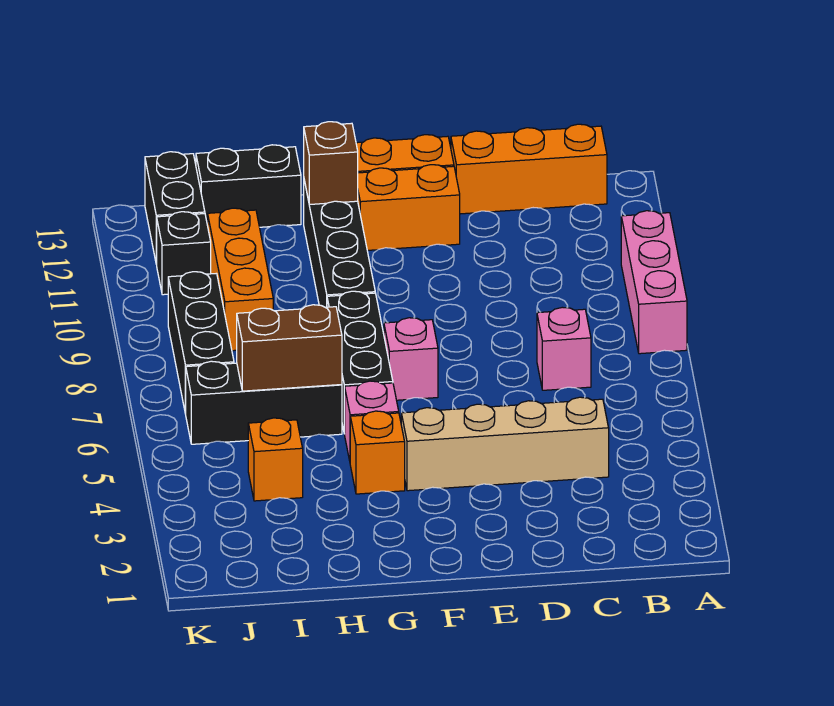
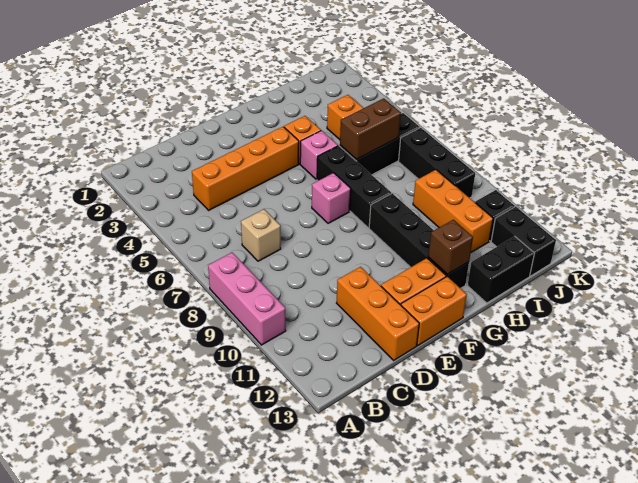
orange 1x3 brick [451,124,607,214] -> orange 1x3 brick turned to [337,267,419,360]
tan 1x4 brick [401,397,609,491] -> orange 1x4 brick [192,127,299,210]
pink 1x1 brick [537,307,591,390] -> tan 1x1 brick [241,209,281,261]

